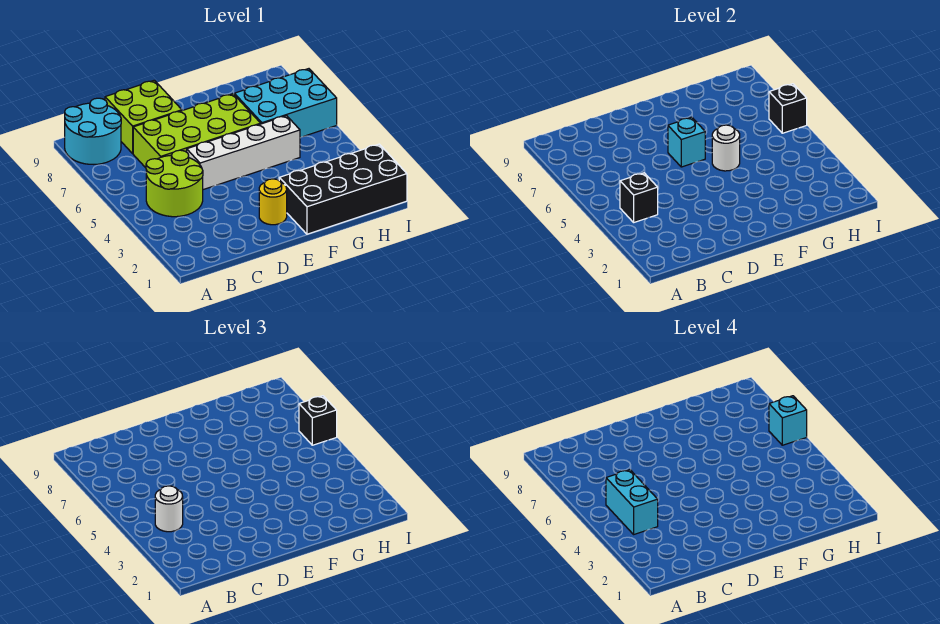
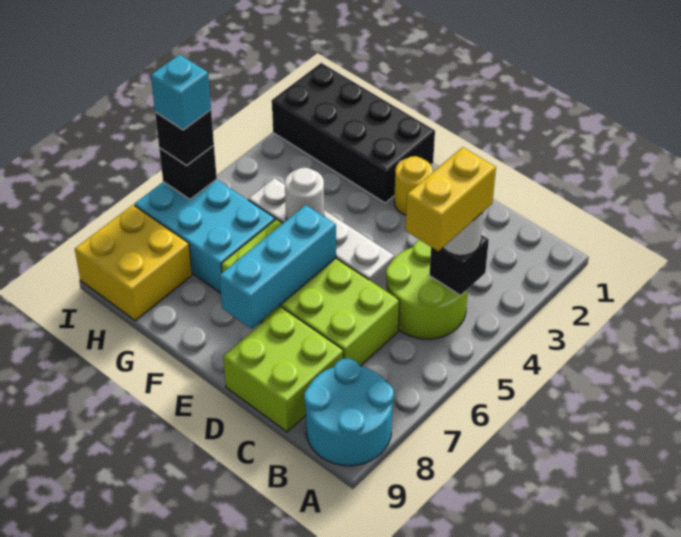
cyan 1x2 brick [606,470,658,534] -> yellow 1x2 brick [405,147,496,251]
cyan 1x1 brick [668,117,705,167] -> cyan 1x3 brick [219,205,336,329]
none -> yellow 2x2 brick [75,205,192,320]

